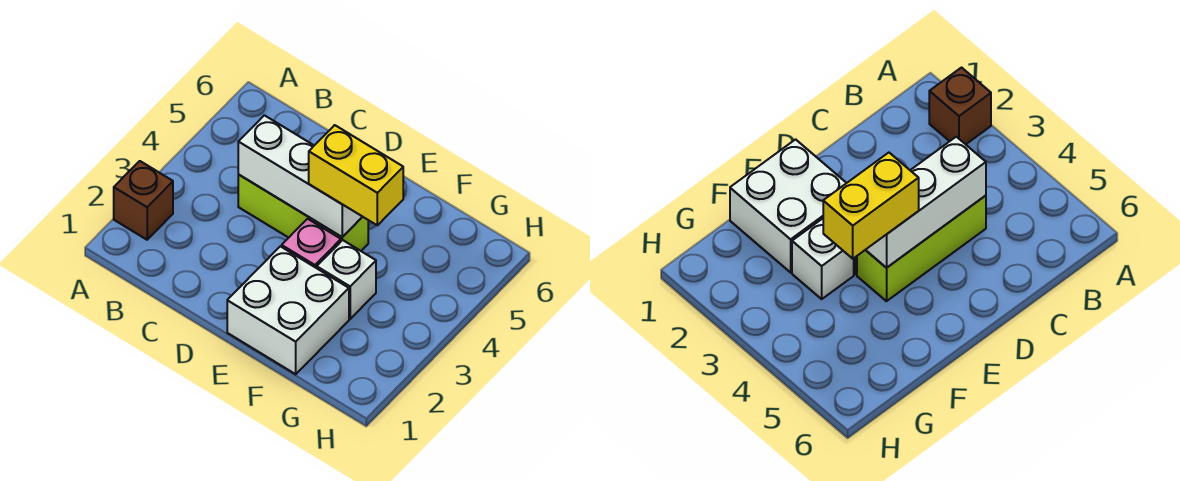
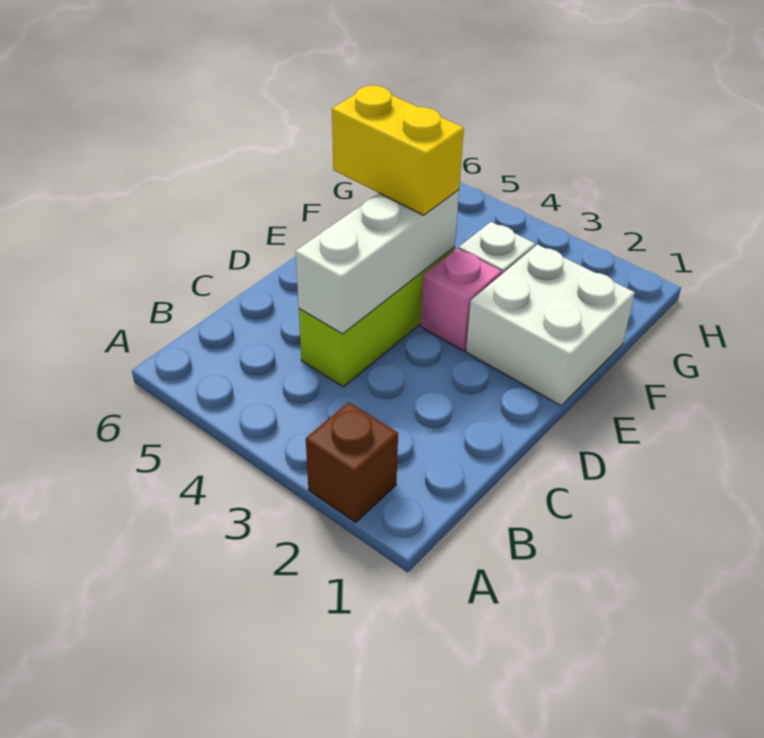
yellow 1x2 brick [309,125,403,225] -> yellow 1x2 brick turned to [332,86,464,215]

